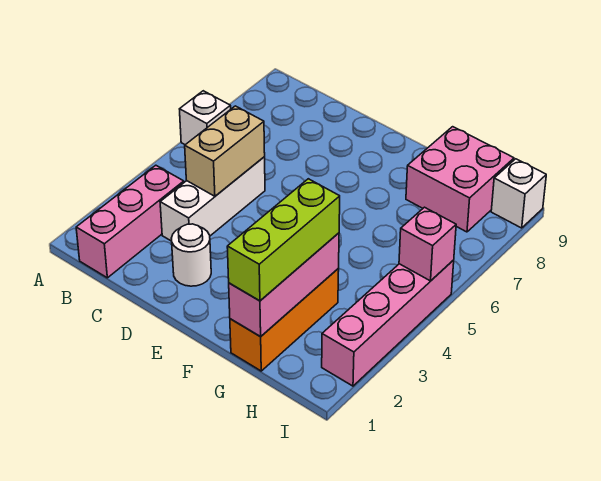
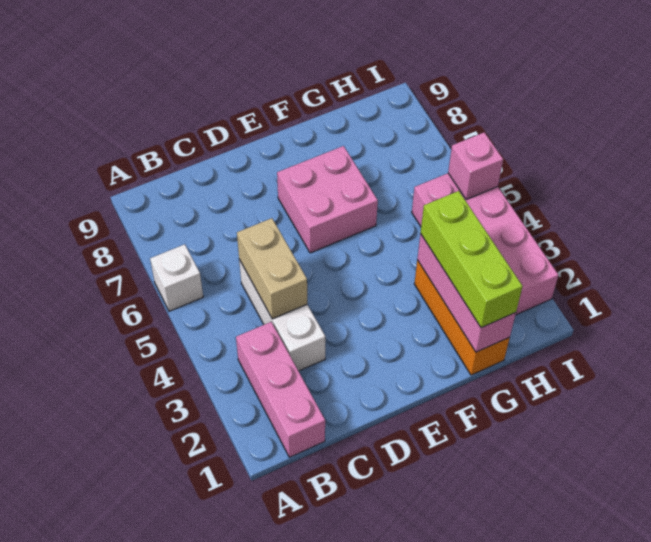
white 1x1 round brick [171,224,211,286] -> none
pink 2x2 brick [406,127,514,232] -> pink 2x2 brick moved to [277,146,378,253]
pink 1x4 brick [322,260,454,386] -> pink 2x4 brick [412,173,558,315]
white 1x1 brick [491,159,546,228] -> none

